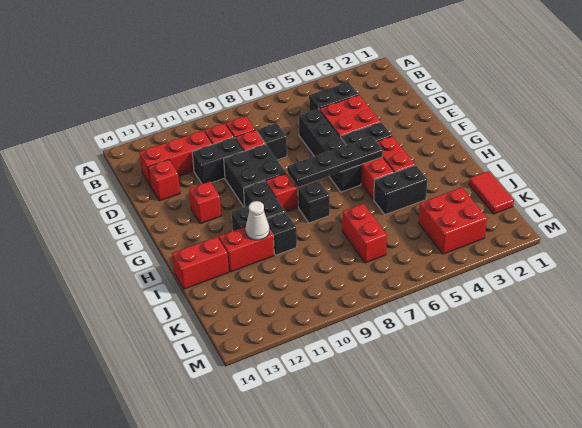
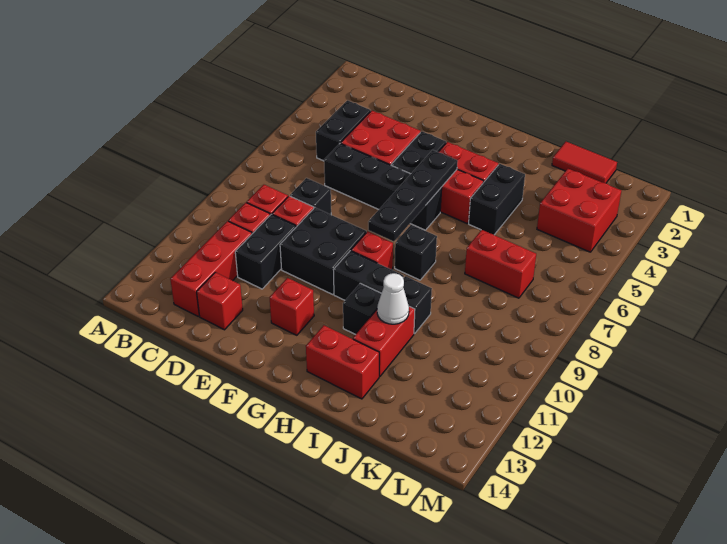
red 1x2 brick [172,237,229,289] -> red 1x2 brick turned to [306,325,379,399]

